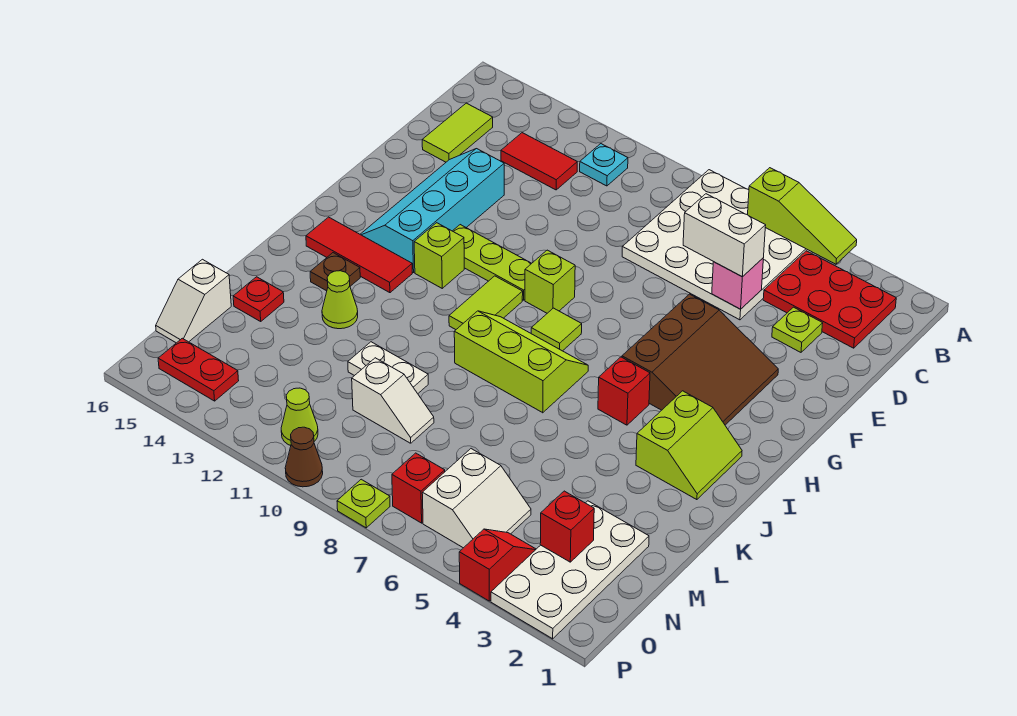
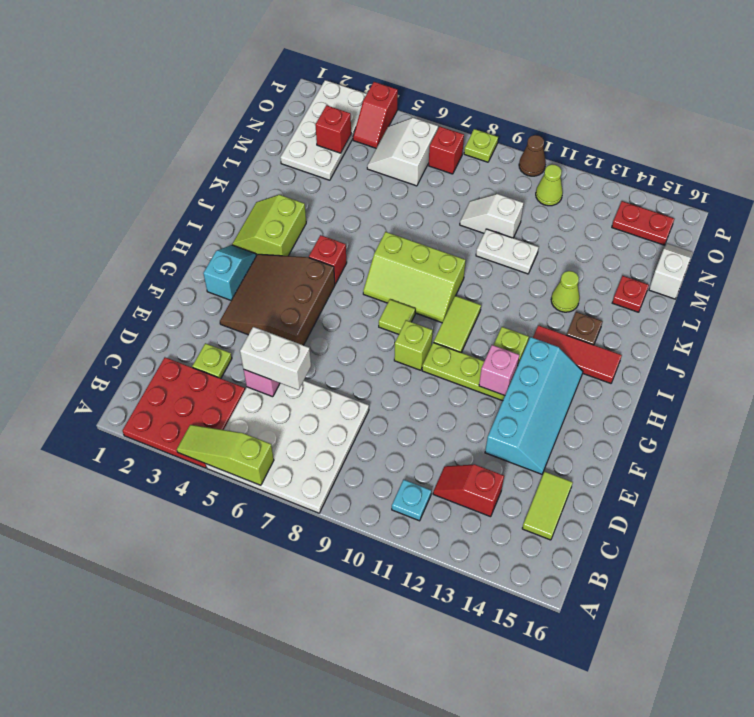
red 2x3 plate [763,251,896,348] -> red 3x3 plate [122,357,245,468]
red 1x2 tile [501,133,577,190] -> red 1x2 slope [433,464,504,517]
none -> cyan 1x2 slope [203,245,256,300]
none -> pink 1x1 brick [479,345,519,396]

